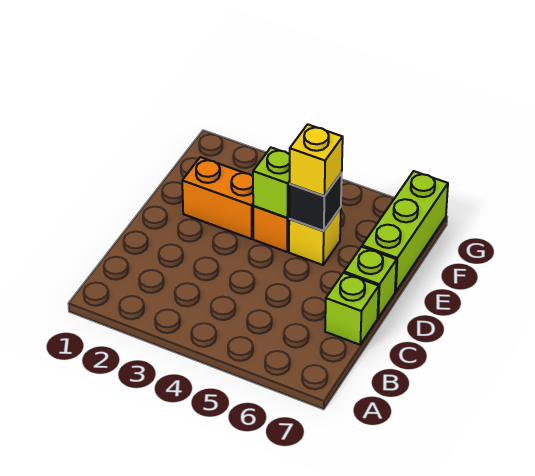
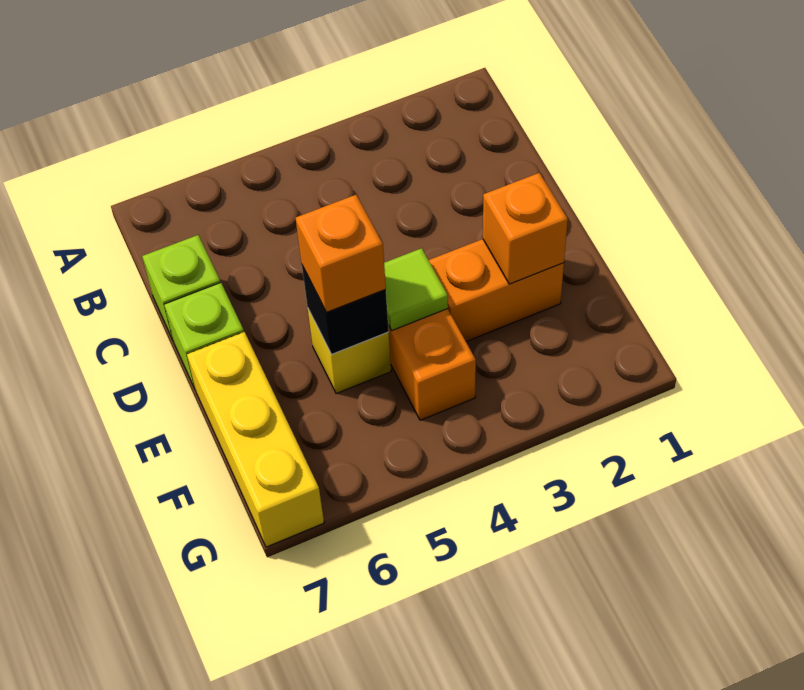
none -> orange 1x1 brick [483,173,568,284]
lime 1x1 brick [253,148,290,218] -> lime 1x1 tile [384,248,448,331]
yellow 1x1 brick [289,124,343,196] -> orange 1x1 brick [296,195,386,312]
lime 1x3 brick [362,171,448,292] -> yellow 1x3 brick [187,332,324,547]

